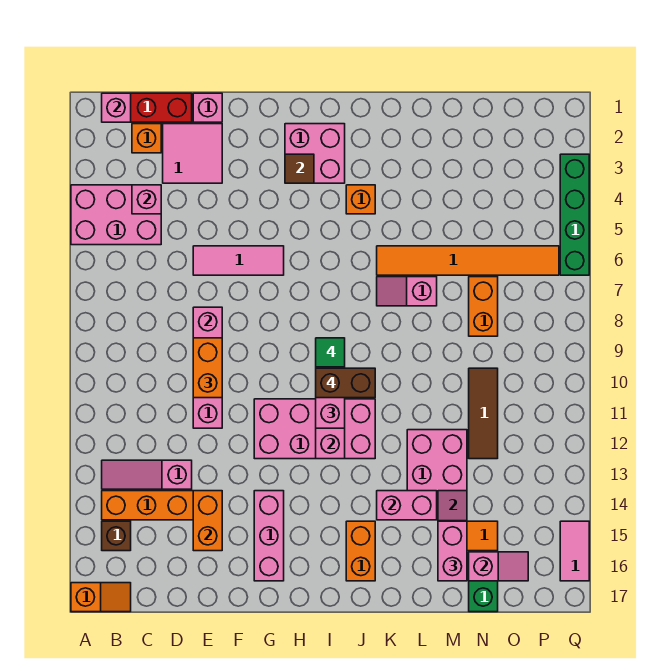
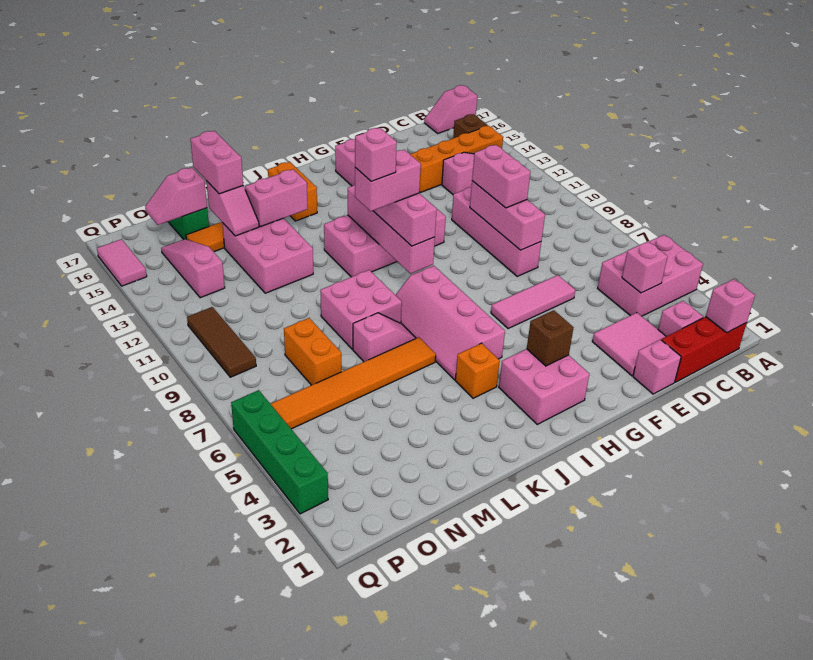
orange 1x2 slope [71,583,131,612] -> pink 1x2 slope [424,85,477,133]
orange 1x1 brick [132,124,161,153] -> pink 1x1 brick [658,301,703,336]
orange 1x2 brick [193,338,222,398] -> pink 1x2 brick [472,145,530,208]
orange 1x2 brick [193,491,222,551] -> none
brown 1x1 tile [285,154,314,183] -> brown 1x1 brick [527,310,574,366]
none -> pink 2x4 slope [396,266,505,380]
green 1x1 tile [316,338,345,367] -> none
brown 1x2 brick [316,368,375,398] -> pink 1x2 brick [355,150,421,211]
none -> pink 1x1 brick [355,128,397,181]
none -> pink 2x2 brick [320,270,402,349]
brown 1x3 tile [469,368,498,459] -> brown 1x3 tile moved to [187,307,256,377]
none -> pink 1x3 slope [161,239,225,298]

